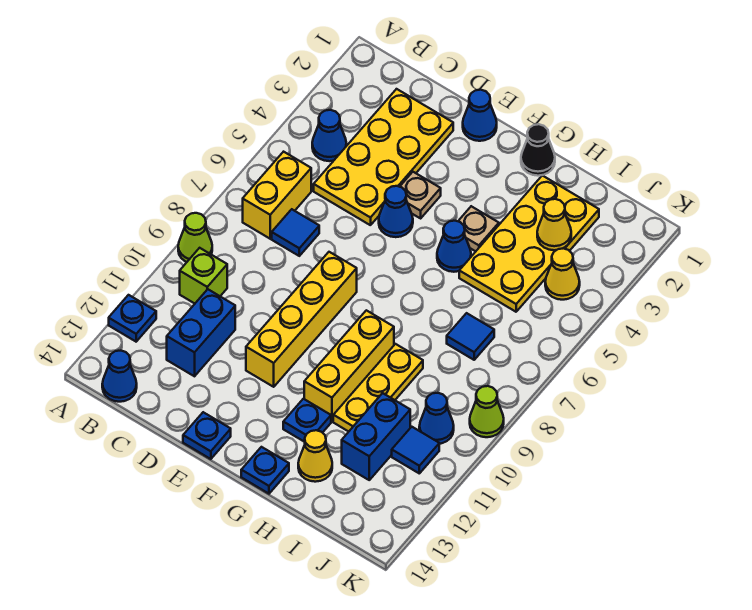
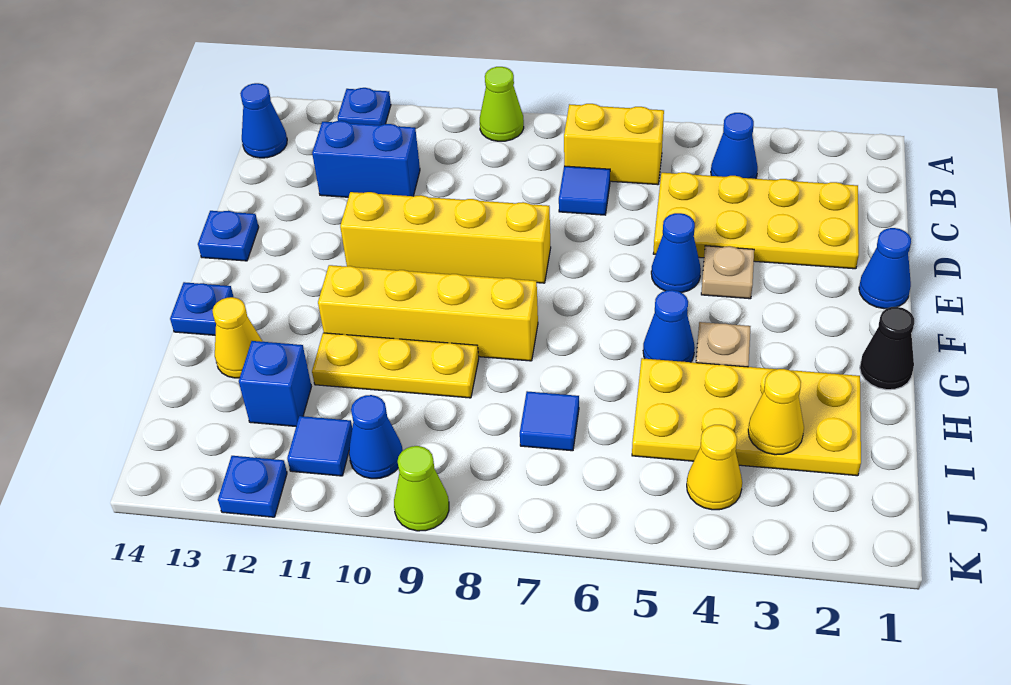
lime 1x1 brick [180,248,227,304] -> none
yellow 1x3 brick [304,310,394,421] -> yellow 1x4 brick [318,265,538,361]
blue 1x1 plate [283,399,331,442] -> blue 1x1 plate moved to [218,456,287,517]
blue 1x2 brick [342,393,410,480] -> blue 1x1 brick [239,341,311,426]

